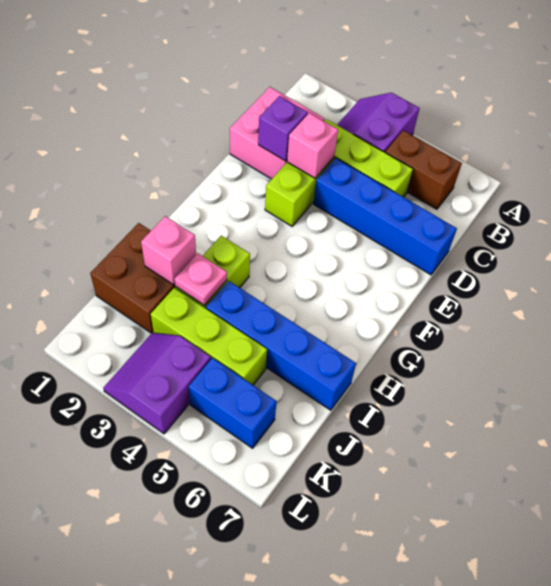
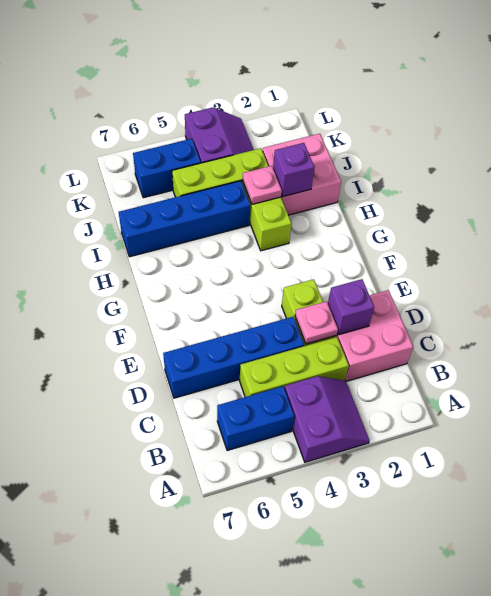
brown 1x2 brick [385,130,462,209] -> blue 1x2 brick [217,386,294,451]
pink 1x1 brick [287,113,338,178] -> pink 1x1 plate [295,301,338,344]
brown 2x2 brick [90,223,175,333] -> pink 2x2 brick [262,134,341,215]
pink 1x1 brick [141,216,196,285] -> purple 1x1 brick [273,143,314,196]

